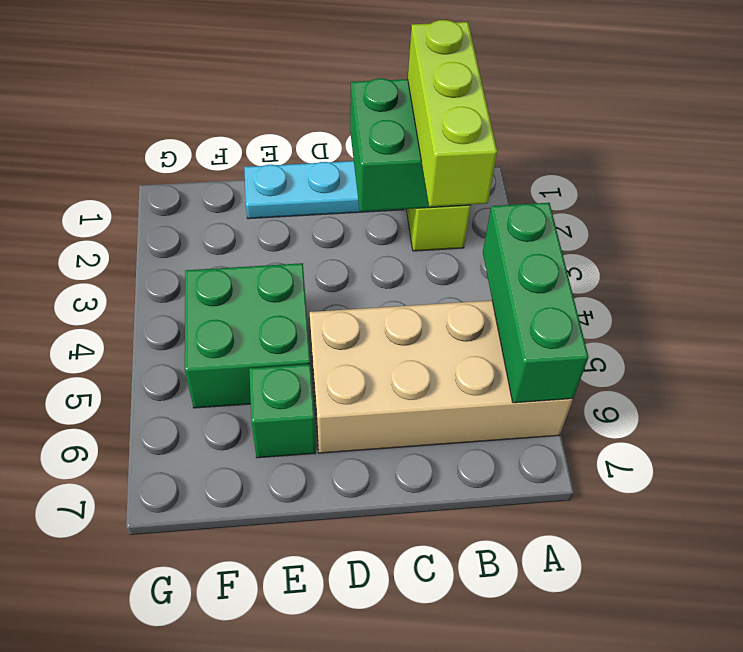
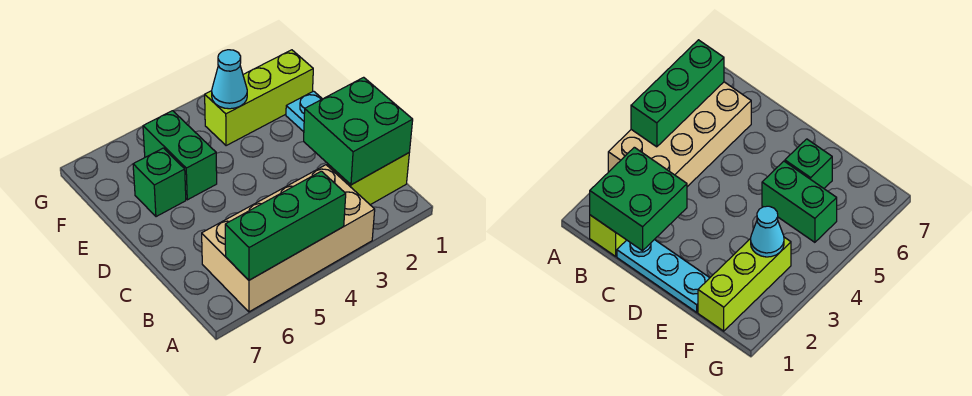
tan 2x4 brick [310,300,573,453] -> tan 2x4 brick turned to [202,165,375,312]
lime 1x3 brick [408,20,497,207] -> lime 1x3 brick moved to [205,50,313,146]
green 2x2 brick [185,263,310,408] -> green 1x2 brick [143,111,217,200]
none -> cyan 1x1 cone [212,50,247,109]

